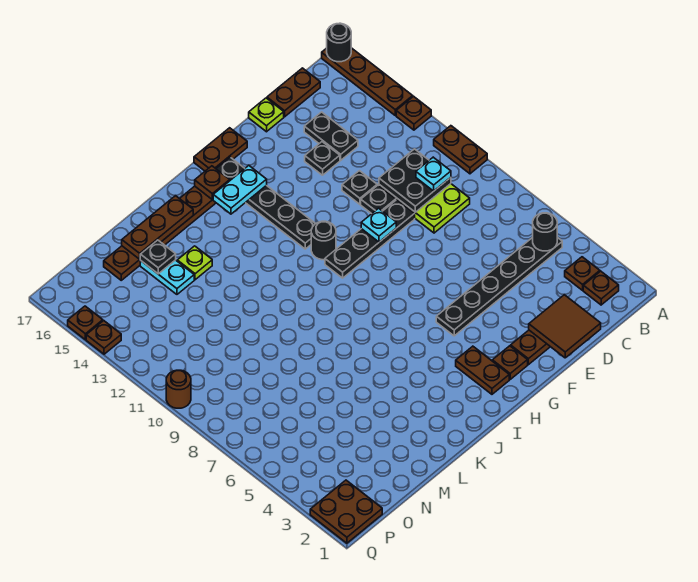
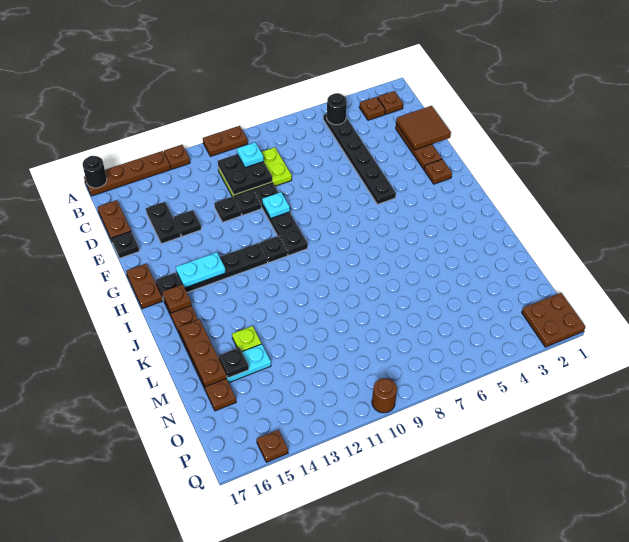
black 1x2 plate [304,112,358,160] -> black 1x2 plate turned to [146,202,181,244]
lime 1x1 plate [249,98,284,132] -> black 1x1 plate [111,231,139,258]
brown 1x2 plate [456,346,509,394] -> none
black 1x1 round brick [311,221,336,260] -> black 1x1 plate [260,236,288,263]
cyan 1x2 plate [213,166,267,214] -> cyan 1x2 plate turned to [176,252,226,288]
brown 1x1 plate [86,321,121,354] -> none

